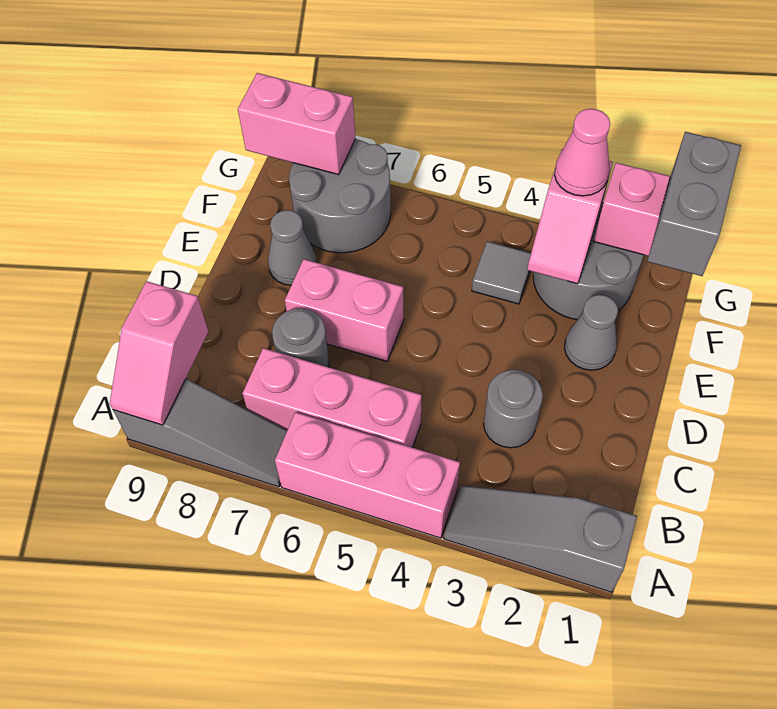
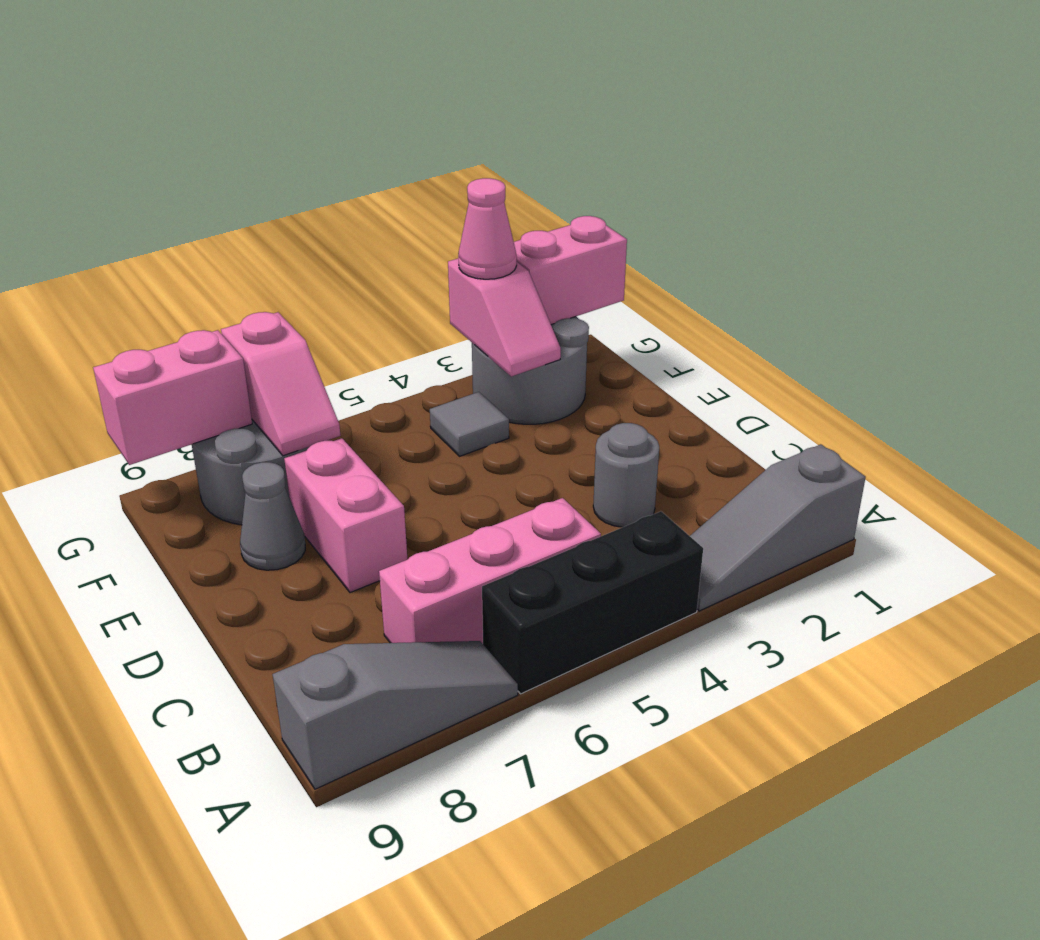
pink 1x3 brick [275,412,460,538] -> black 1x3 brick [482,511,703,694]
pink 1x2 slope [110,281,208,425] -> pink 1x2 slope moved to [221,312,340,456]
grey 1x1 round brick [272,308,329,367] -> none
pink 1x2 brick [285,259,404,361] -> pink 1x2 brick turned to [284,438,407,593]
grey 1x1 cone [564,295,618,370] -> none
grey 1x2 brick [647,132,741,276] -> none

